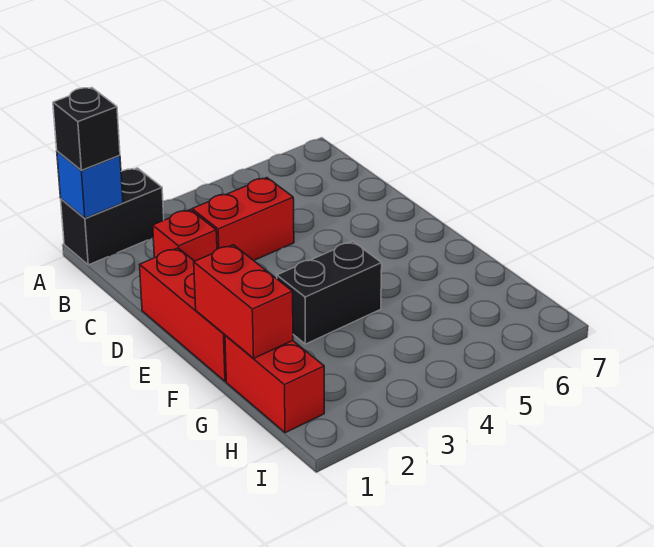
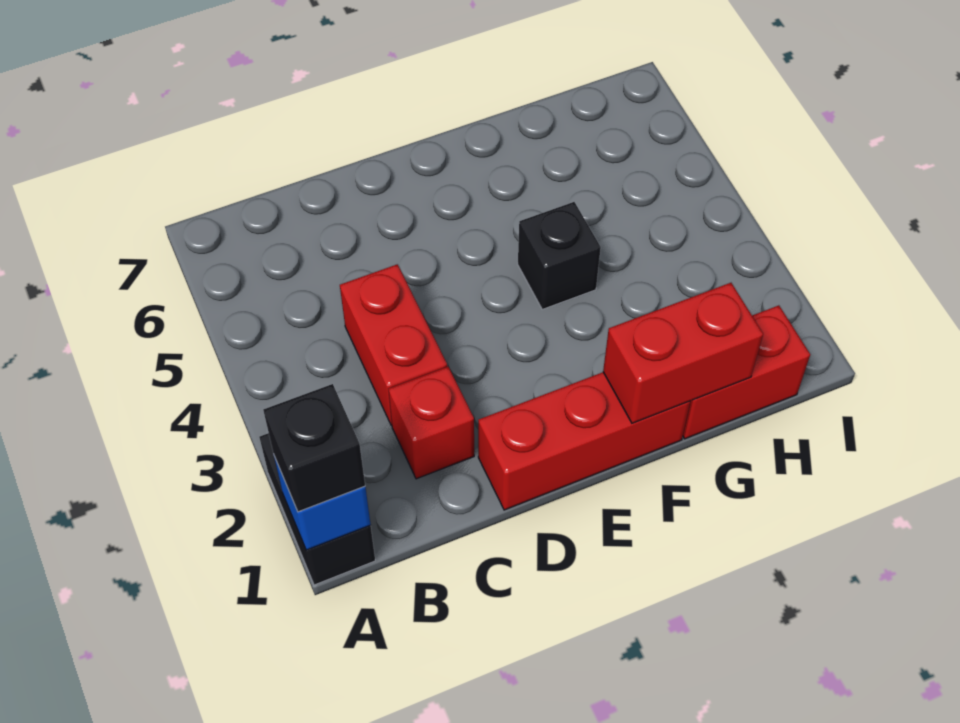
black 1x2 brick [277,241,382,344] -> black 1x1 brick [518,202,601,309]

